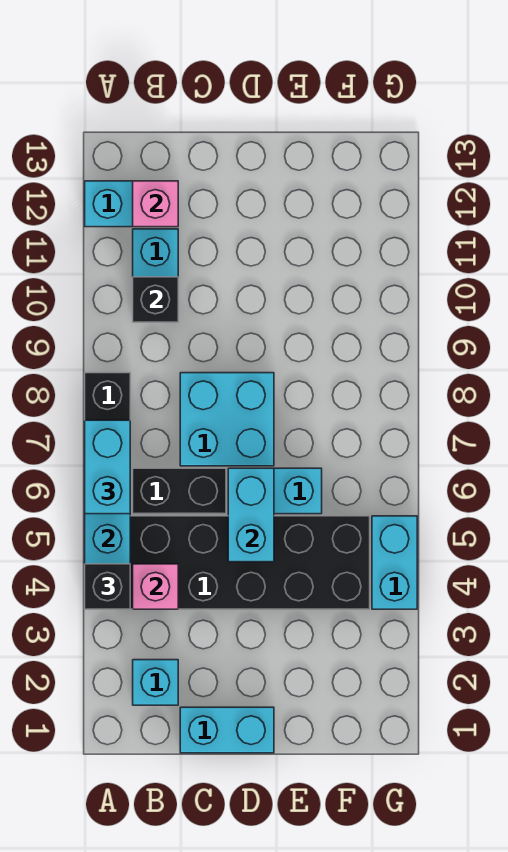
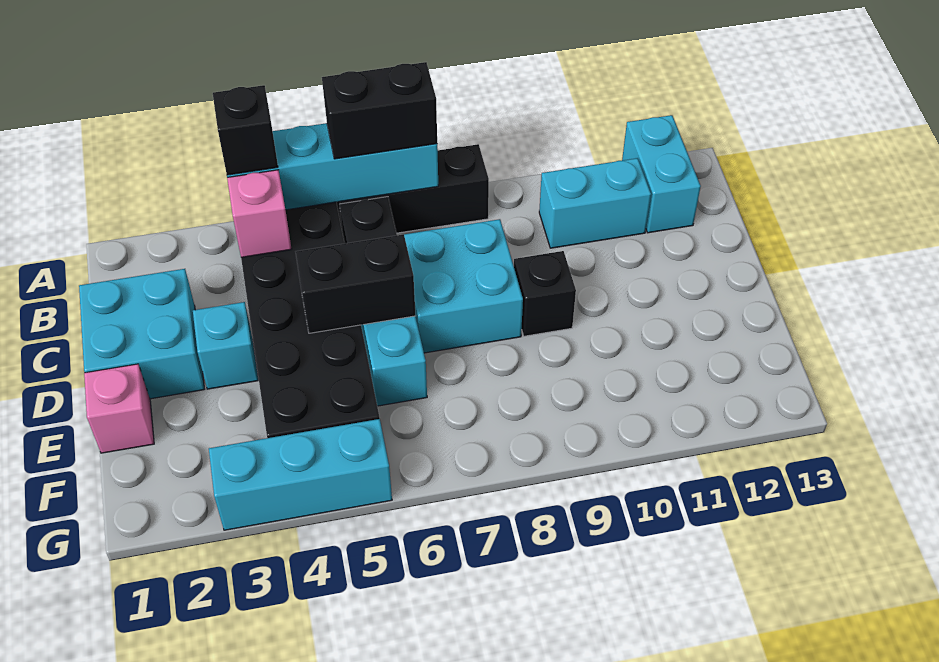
cyan 1x2 brick [85,420,130,514] -> black 1x2 brick [322,62,437,159]
cyan 1x1 brick [133,660,178,705] -> cyan 1x1 brick moved to [193,302,258,389]
black 1x1 brick [133,277,178,322] -> black 1x1 brick moved to [514,251,576,336]
pink 1x1 brick [133,181,178,227] -> pink 1x1 brick moved to [84,364,154,453]
cyan 1x2 brick [180,707,274,753] -> cyan 2x2 brick [79,269,204,399]
cyan 1x2 brick [228,468,274,562] -> black 1x2 brick [296,234,416,333]
cyan 1x2 brick [372,516,417,609] -> cyan 1x3 brick [209,419,392,530]

